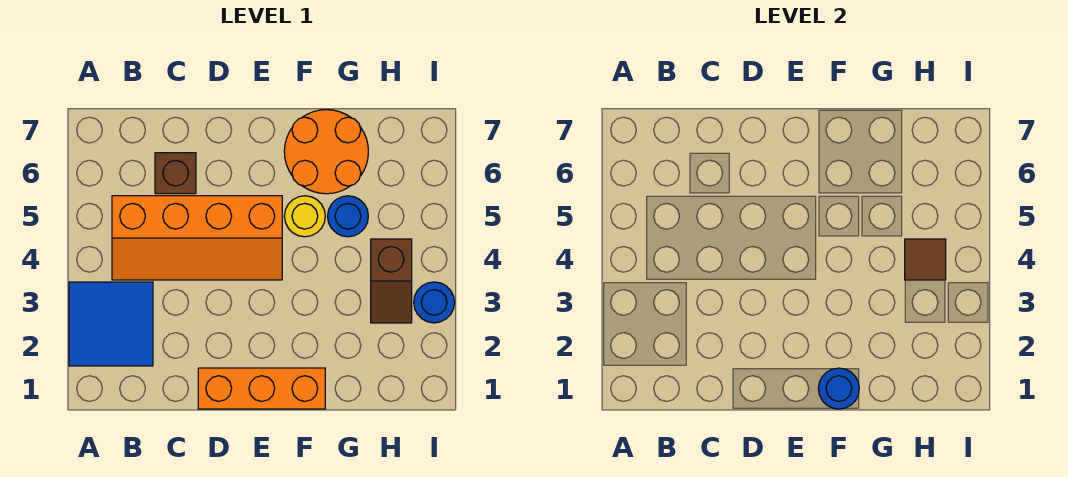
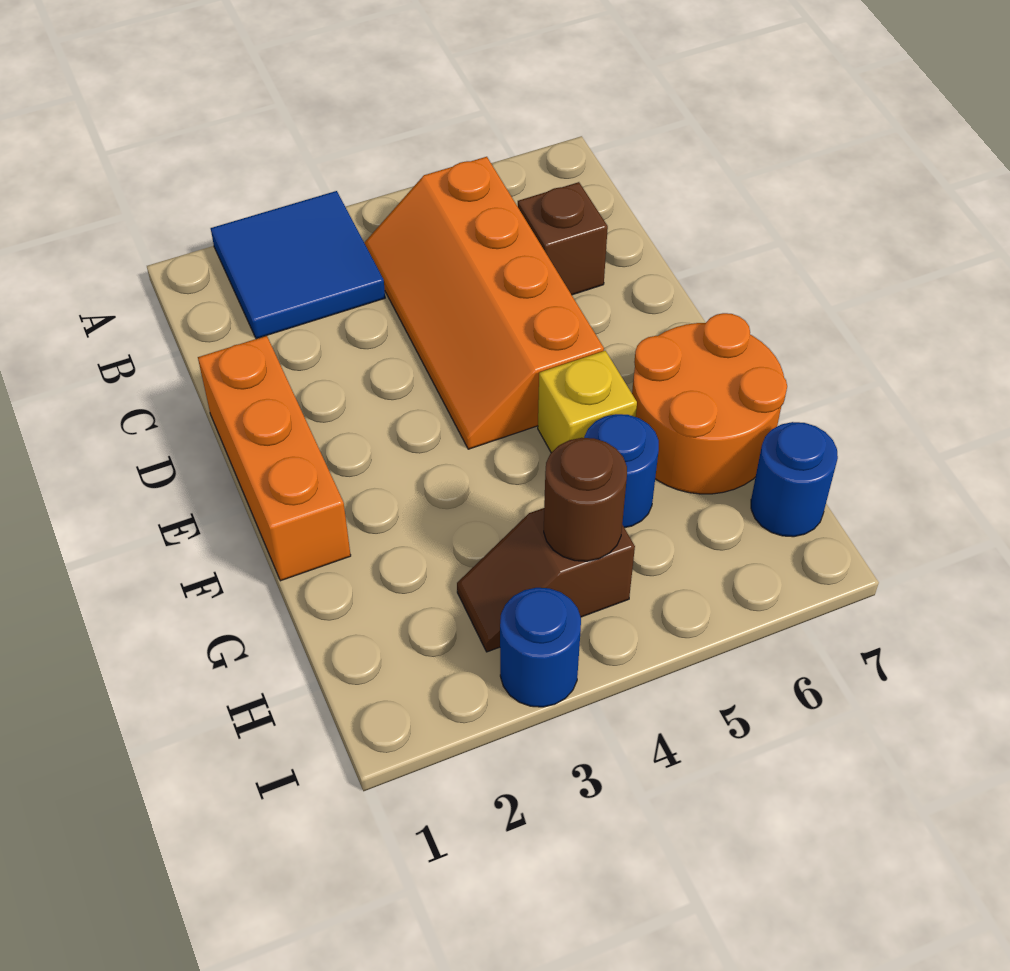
blue 1x1 round brick [818,368,859,409] -> blue 1x1 round brick moved to [751,422,838,537]
yellow 1x1 round brick [284,196,325,237] -> yellow 1x1 brick [538,351,637,453]
brown 1x1 tile [905,239,946,280] -> brown 1x1 round brick [544,438,627,561]

